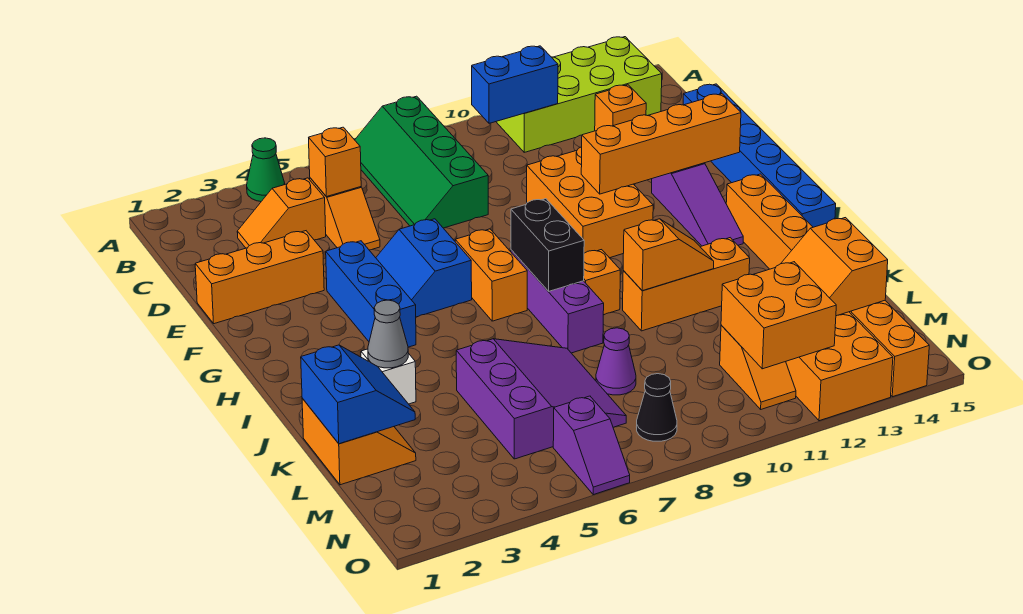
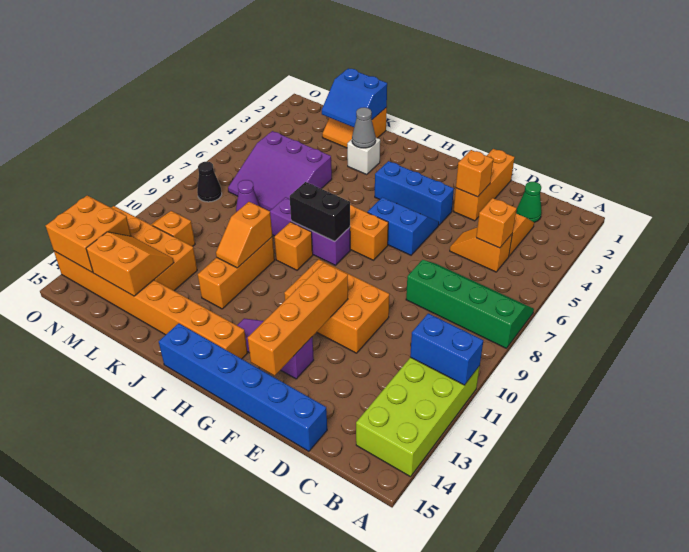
green 1x1 cone [247,138,285,202] -> green 1x1 cone moved to [516,182,542,222]
blue 1x2 brick [472,46,558,123] -> blue 1x2 brick turned to [410,313,483,385]
orange 1x1 brick [595,85,646,131] -> orange 1x1 brick moved to [456,150,493,197]
orange 2x2 brick [721,262,836,369] -> orange 2x2 brick moved to [46,196,131,273]
purple 1x2 slope [553,396,630,495] -> none

